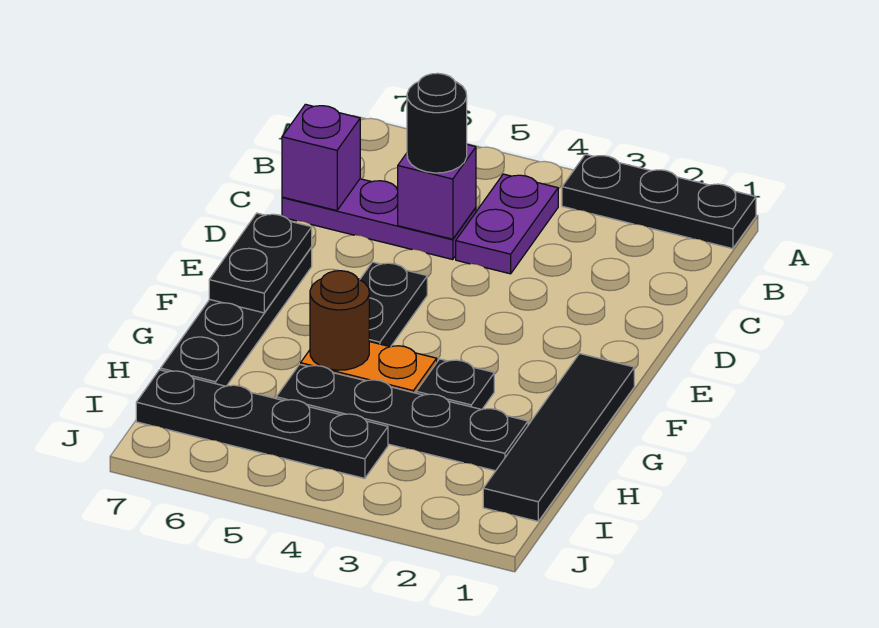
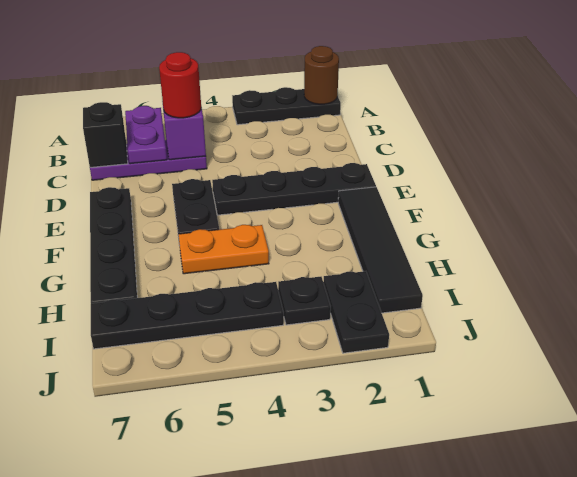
purple 1x2 plate [456,174,558,274] -> purple 1x2 plate moved to [125,106,167,164]
black 1x1 round brick [407,73,467,173] -> red 1x1 round brick [159,52,201,118]
purple 1x1 brick [282,104,360,210] -> black 1x1 brick [83,102,128,167]
black 1x2 plate [209,213,312,313] -> black 1x2 plate moved to [323,271,389,353]
black 1x1 plate [416,359,494,410] -> black 1x1 plate moved to [278,277,331,325]
brown 1x1 round brick [310,271,369,370] -> brown 1x1 round brick moved to [304,46,339,104]
black 1x4 plate [276,364,528,471] -> black 1x4 plate moved to [212,163,376,215]

